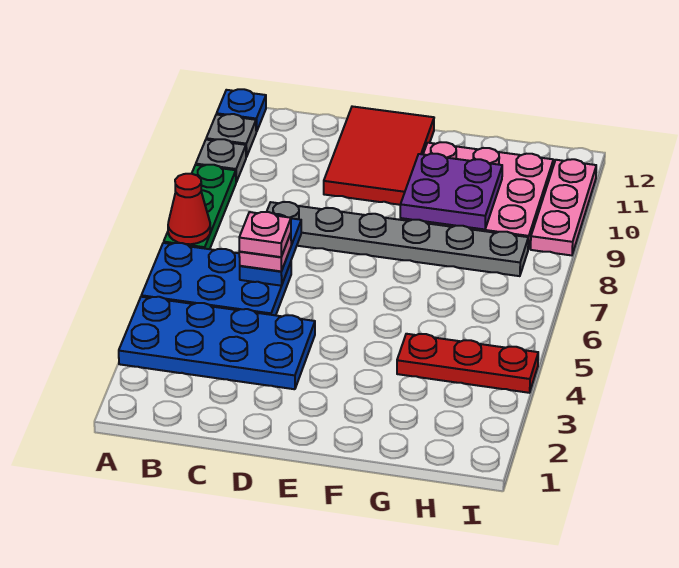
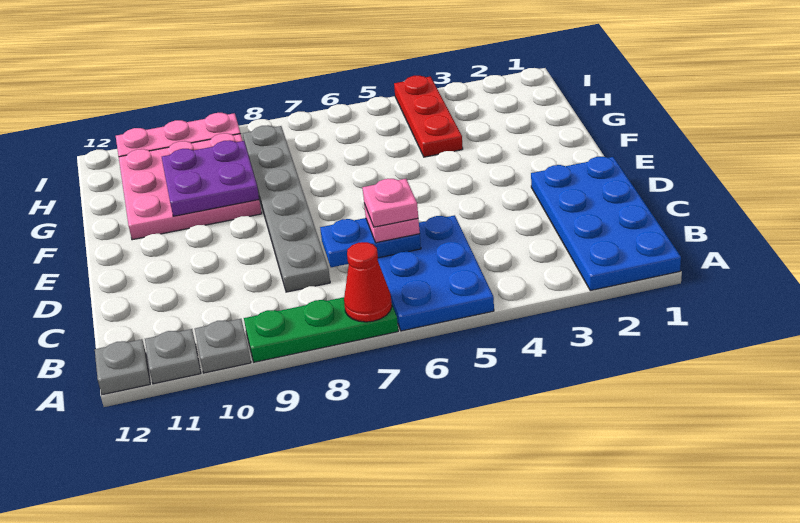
blue 2x4 plate [119,297,315,389] -> blue 2x4 plate moved to [531,157,681,291]
blue 1x1 plate [217,89,266,132] -> grey 1x1 plate [95,339,150,395]
red 2x3 tile [324,106,434,205] -> none

